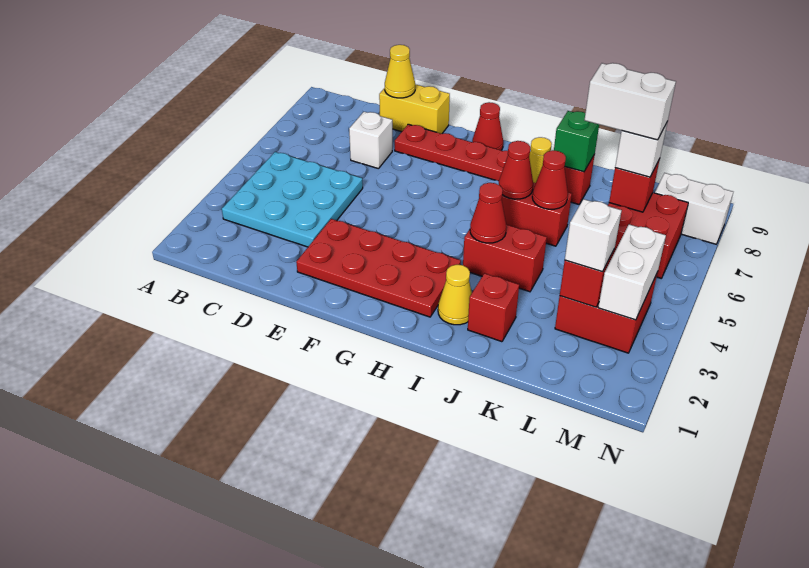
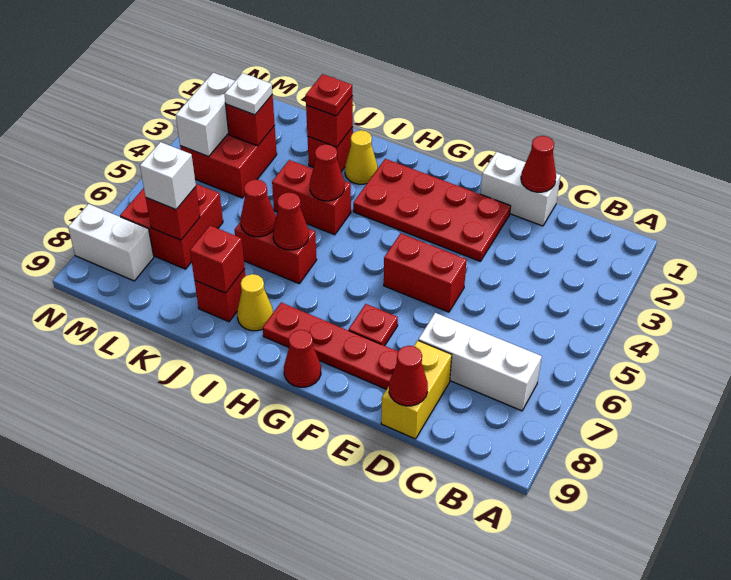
cyan 3x3 plate [222,152,363,247] -> none
none -> red 1x1 cone [521,136,556,192]
white 1x1 brick [349,112,392,169] -> white 1x3 brick [418,313,542,411]
yellow 1x2 brick [379,84,450,134] -> yellow 1x2 brick turned to [381,341,452,439]
yellow 1x1 cone [385,45,415,98] -> red 1x1 cone [389,346,428,406]
none -> red 1x2 brick [384,233,467,312]
none -> red 1x1 plate [349,304,398,346]
none -> red 1x1 brick [306,96,353,147]
none -> red 1x1 plate [306,74,352,116]
green 1x1 brick [554,111,599,172] -> red 1x1 brick [190,226,245,293]
white 1x2 brick [585,63,676,140] -> white 1x2 brick moved to [480,152,561,226]
white 1x1 brick [565,199,622,272] -> white 1x1 plate [224,73,272,115]

